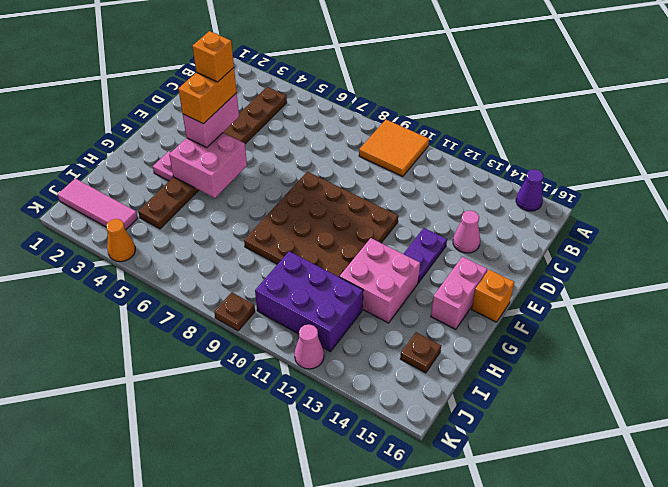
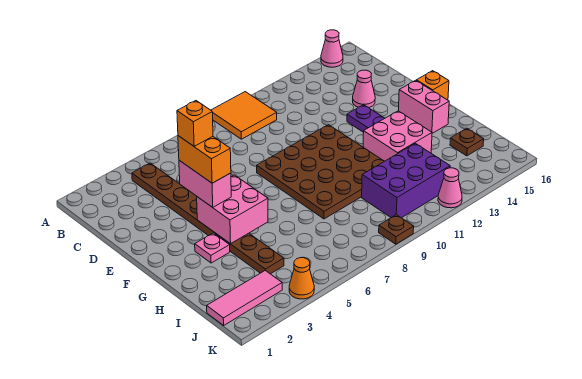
purple 1x1 cone [516,169,543,211] -> pink 1x1 cone [321,30,343,67]

